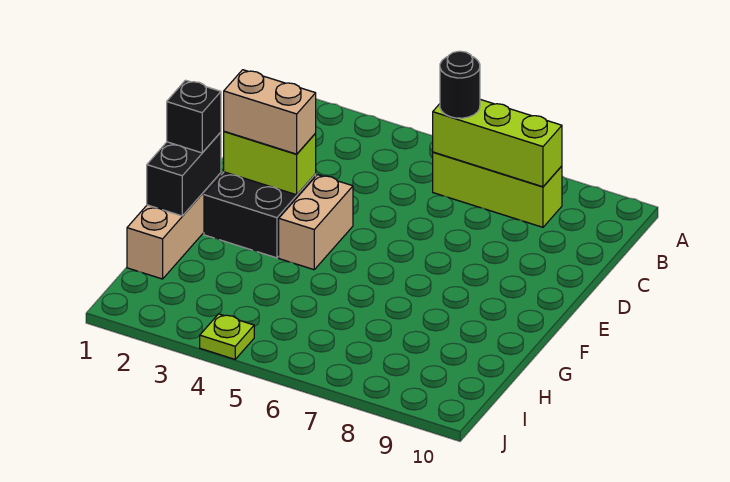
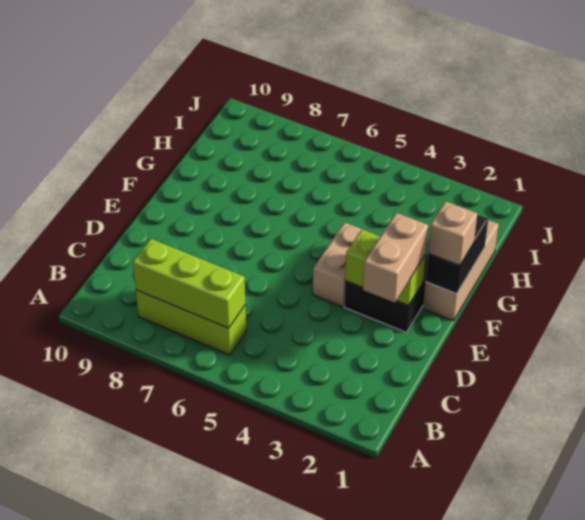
black 1x1 round brick [440,51,480,118] -> none
tan 1x2 brick [224,70,316,154] -> tan 1x2 brick turned to [363,213,428,303]
black 1x1 brick [167,80,221,153] -> tan 1x1 brick [428,201,477,266]
lime 1x1 plate [200,314,254,359] -> none

